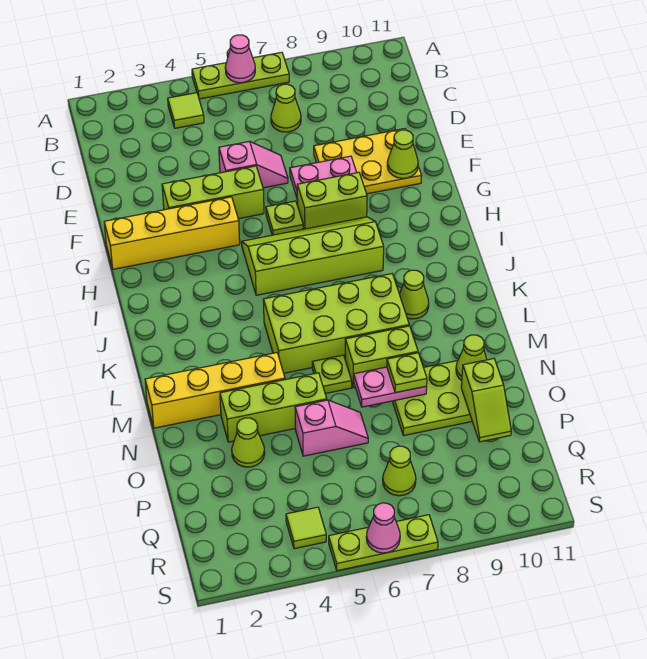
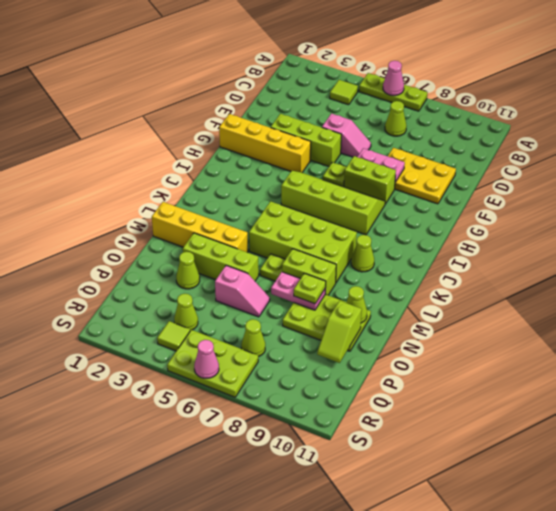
lime 1x1 cone [387,130,418,178] -> lime 1x1 cone moved to [174,294,198,331]
lime 1x3 plate [329,515,438,571] -> lime 2x3 plate [167,330,258,397]

